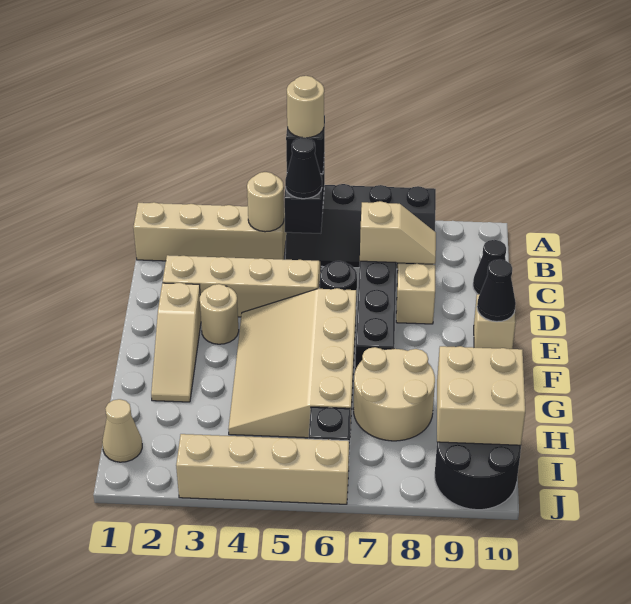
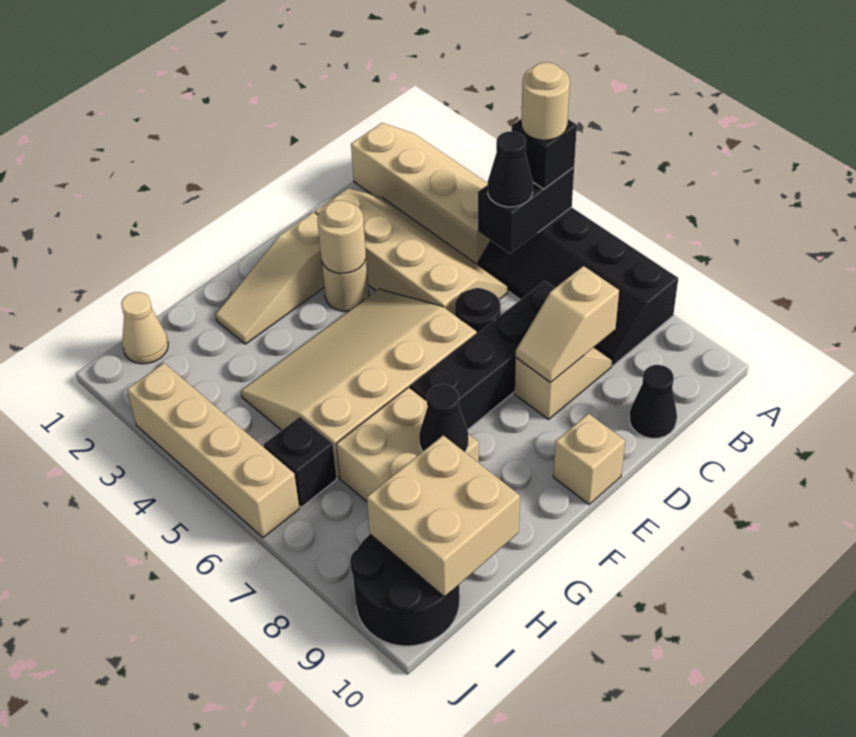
tan 1x1 round brick [247,172,284,232] -> tan 1x1 round brick moved to [317,200,366,273]
tan 1x2 slope [360,201,436,264] -> tan 1x2 slope turned to [516,266,619,383]
black 1x1 cone [477,260,516,322] -> black 1x1 cone moved to [419,384,468,452]
tan 2x2 round brick [353,347,435,441] -> tan 2x2 brick [336,387,479,501]

